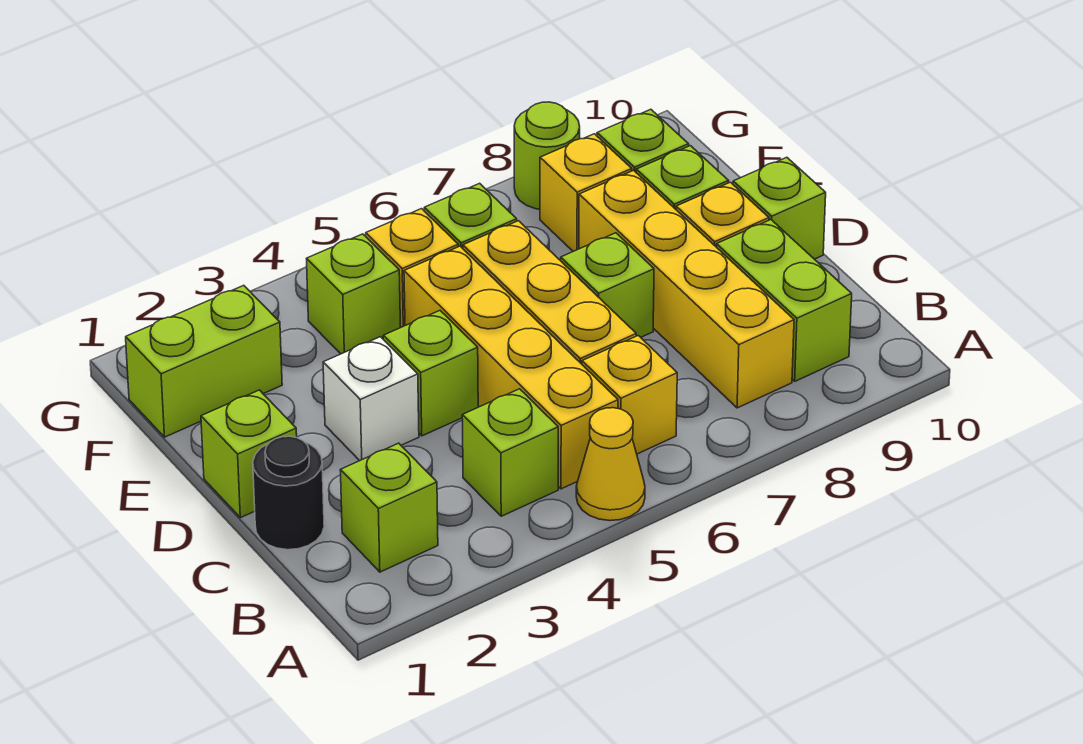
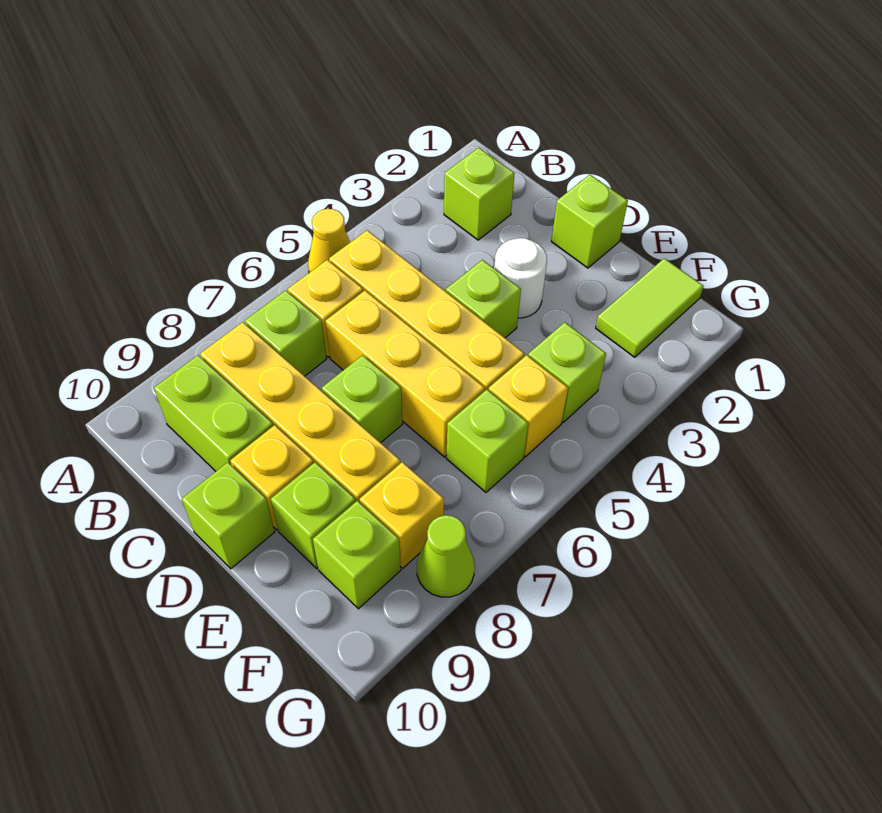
lime 1x1 brick [462,389,558,516] -> lime 1x1 brick moved to [245,290,327,376]
black 1x1 round brick [253,436,324,550] -> none
white 1x1 brick [323,337,419,461] -> white 1x1 round brick [494,238,547,318]
lime 1x2 brick [126,285,282,437] -> lime 1x2 tile [596,258,704,357]
lime 1x1 round brick [514,102,580,209] -> lime 1x1 cone [417,515,475,597]

